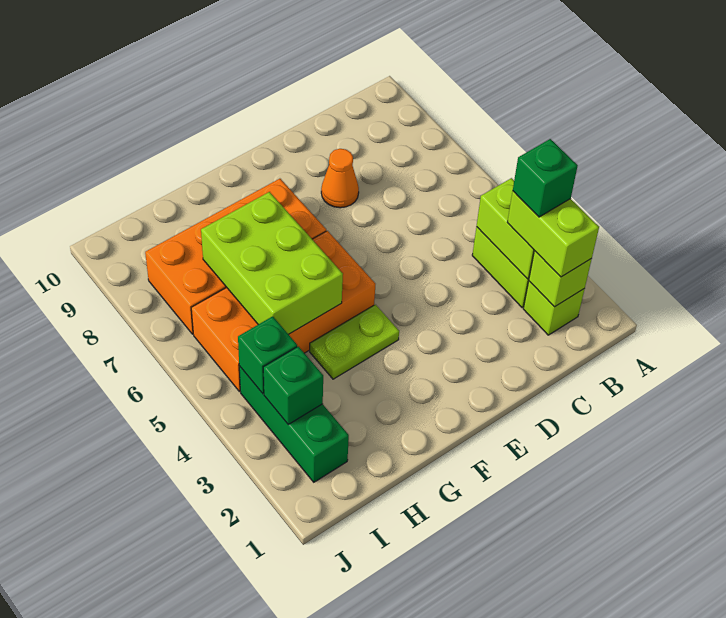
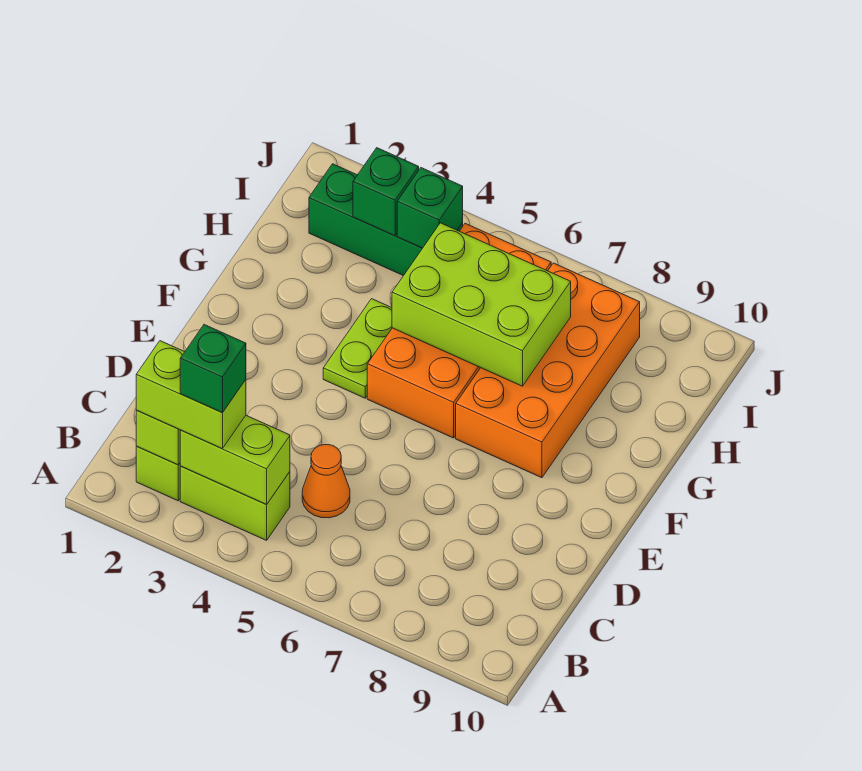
orange 1x1 cone [321,149,359,208] -> orange 1x1 cone moved to [302,445,350,518]

